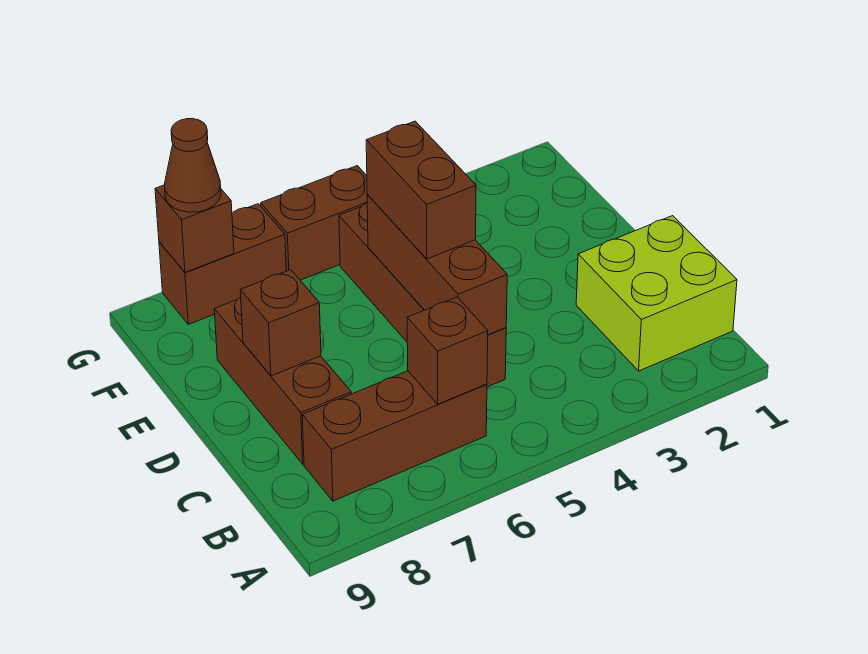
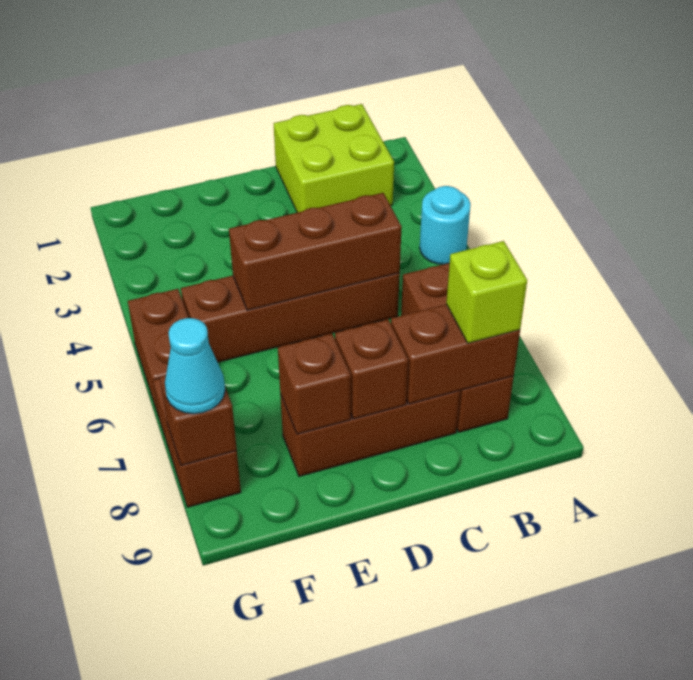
none -> cyan 1x1 round brick [420,186,471,264]
brown 1x1 brick [407,297,488,404] -> brown 1x1 brick moved to [278,333,351,434]
none -> lime 1x1 brick [446,241,527,343]
brown 1x2 brick [366,121,476,259] -> brown 1x2 brick moved to [391,304,520,404]
brown 1x1 cone [165,119,221,212] -> cyan 1x1 cone [165,318,225,414]

